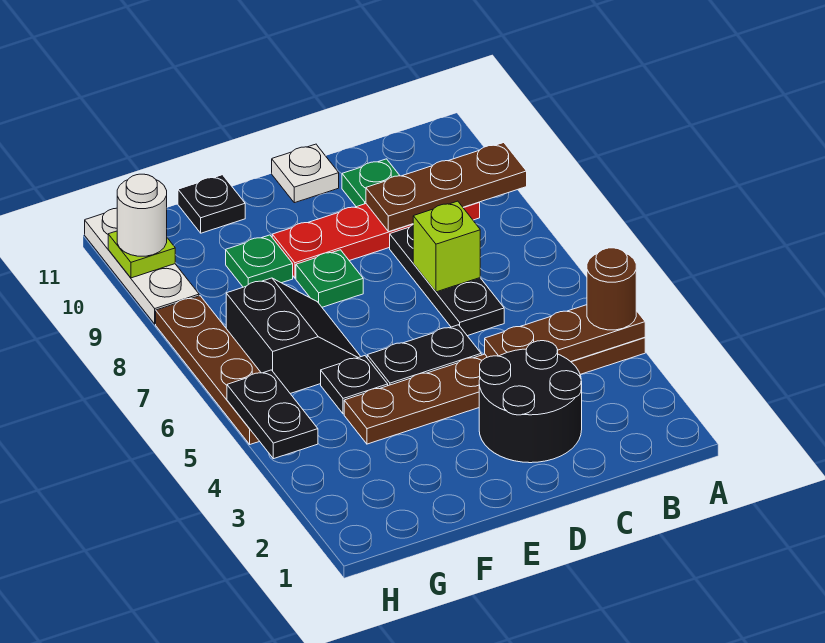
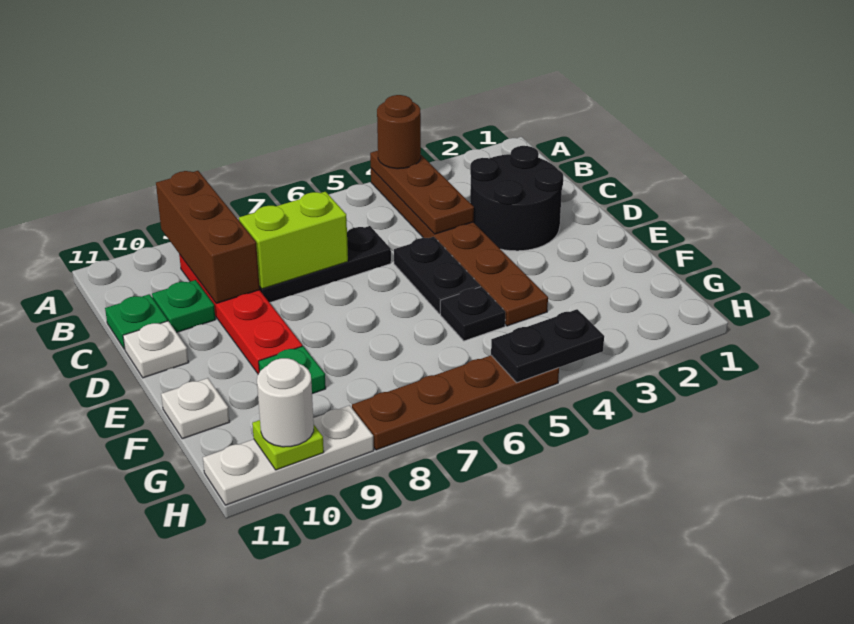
brown 1x3 plate [366,143,527,232] -> brown 1x3 brick [156,171,260,303]
lime 1x1 brick [413,201,480,292] -> lime 1x2 brick [239,192,348,289]
green 1x1 plate [296,250,363,307] -> green 1x1 plate moved to [105,294,168,349]
black 2x2 slope [226,278,361,394] -> none
black 1x1 plate [178,175,245,233] -> white 1x1 plate [161,378,230,439]

